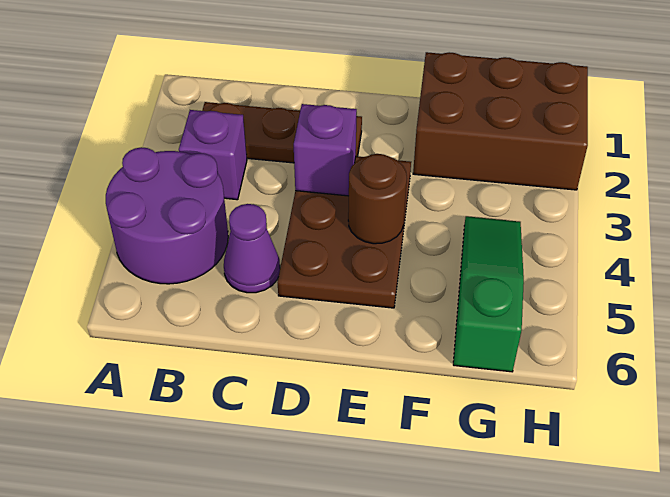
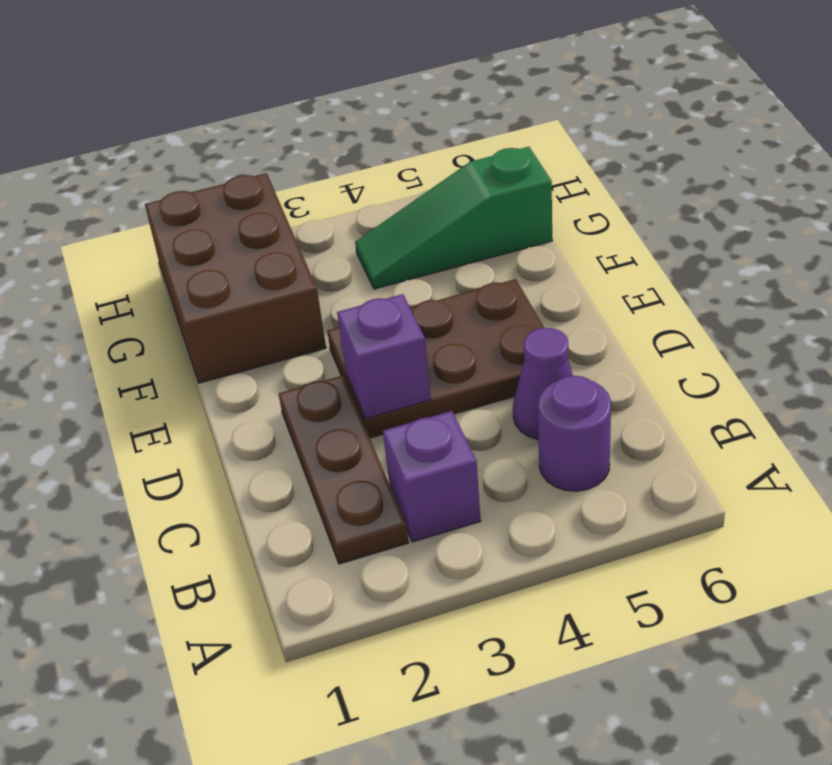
purple 2x2 round brick [106,147,228,284] -> purple 1x1 round brick [538,376,611,491]
brown 1x1 round brick [348,154,407,244] -> none

